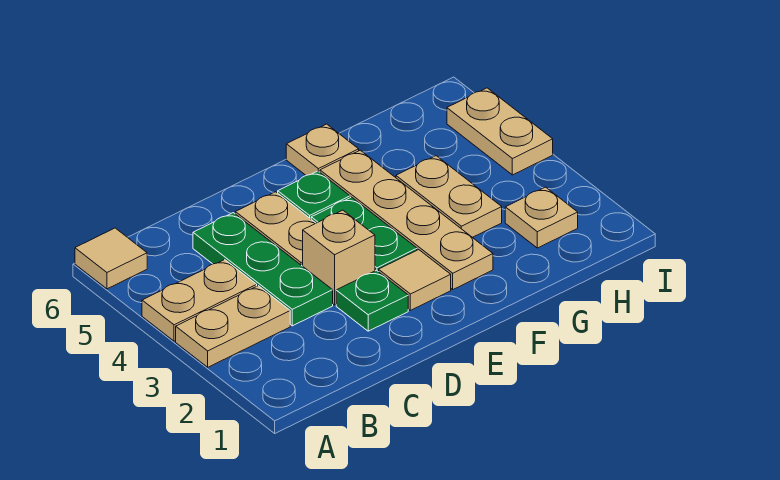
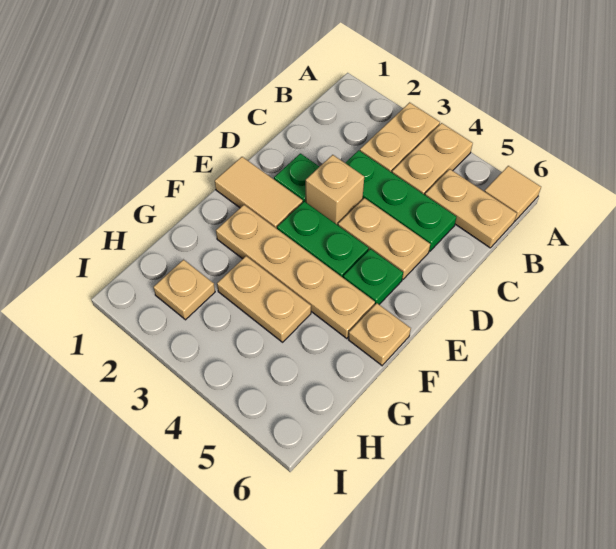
tan 1x1 tile [379,250,451,310] -> tan 1x2 tile [215,157,303,229]
tan 1x2 plate [447,88,553,175] -> tan 1x2 plate moved to [425,169,517,248]

